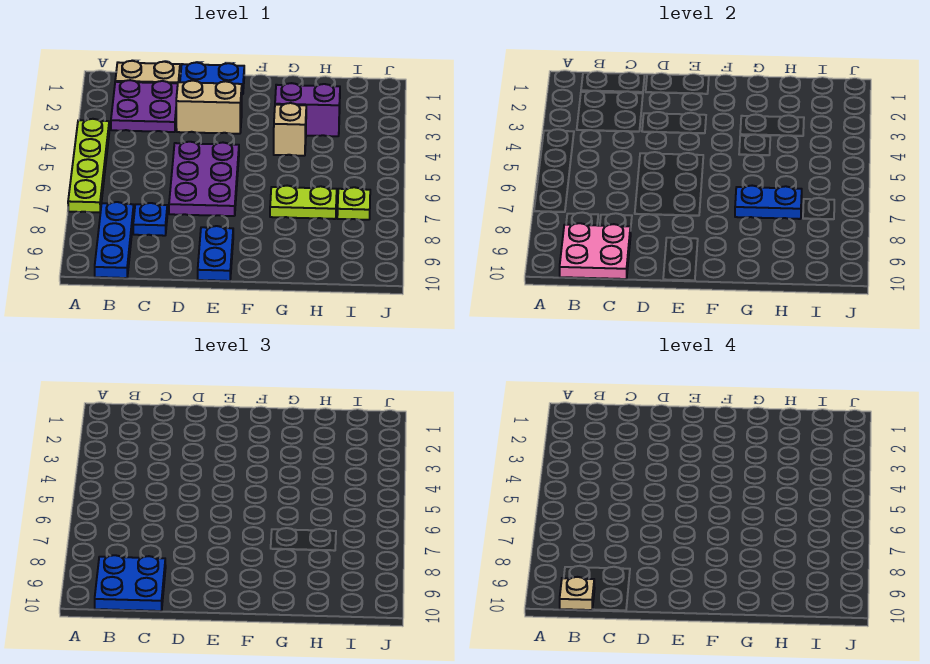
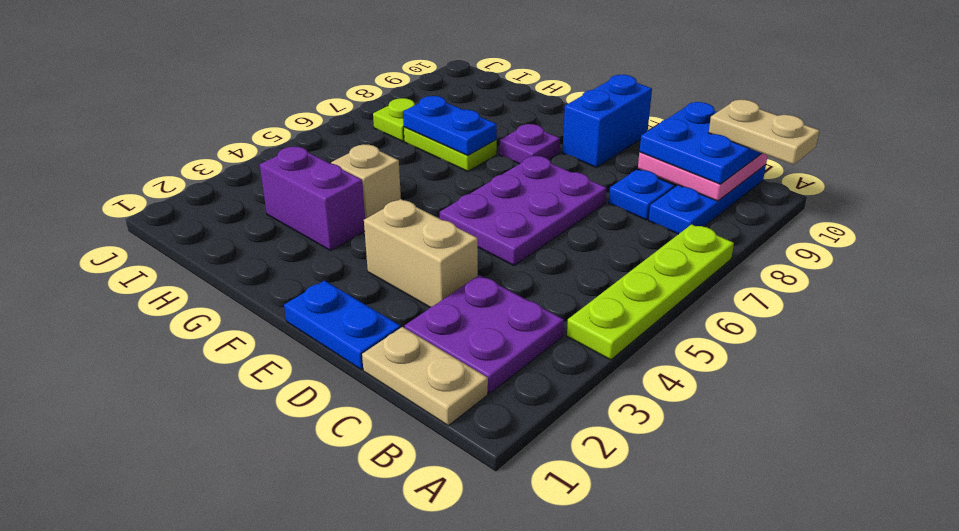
tan 1x1 plate [560,577,595,610] -> tan 1x2 plate [709,100,820,165]
blue 1x2 plate [198,226,233,281] -> blue 1x2 brick [562,75,652,167]
none -> purple 1x1 plate [499,124,560,164]

